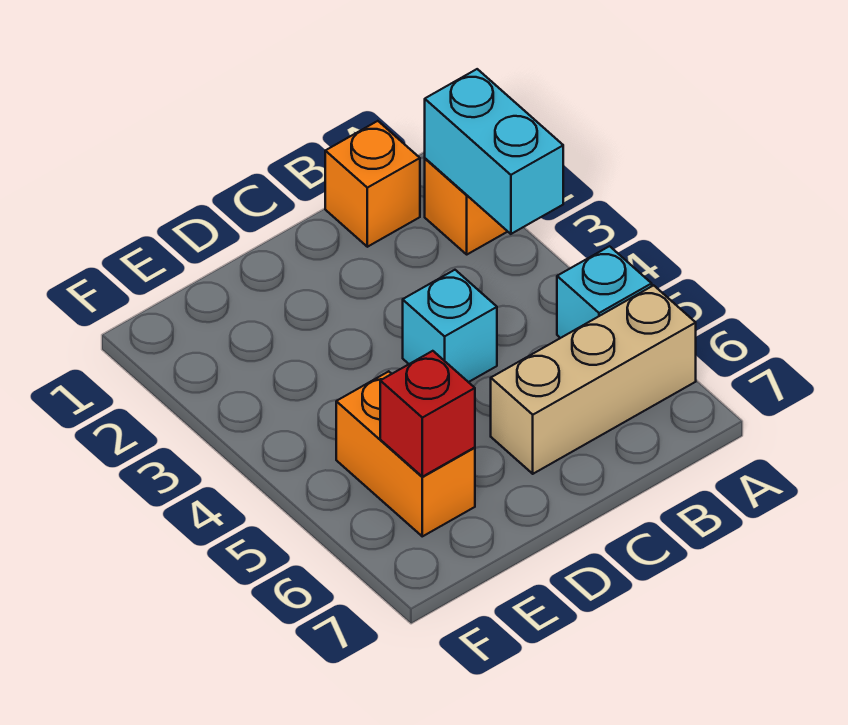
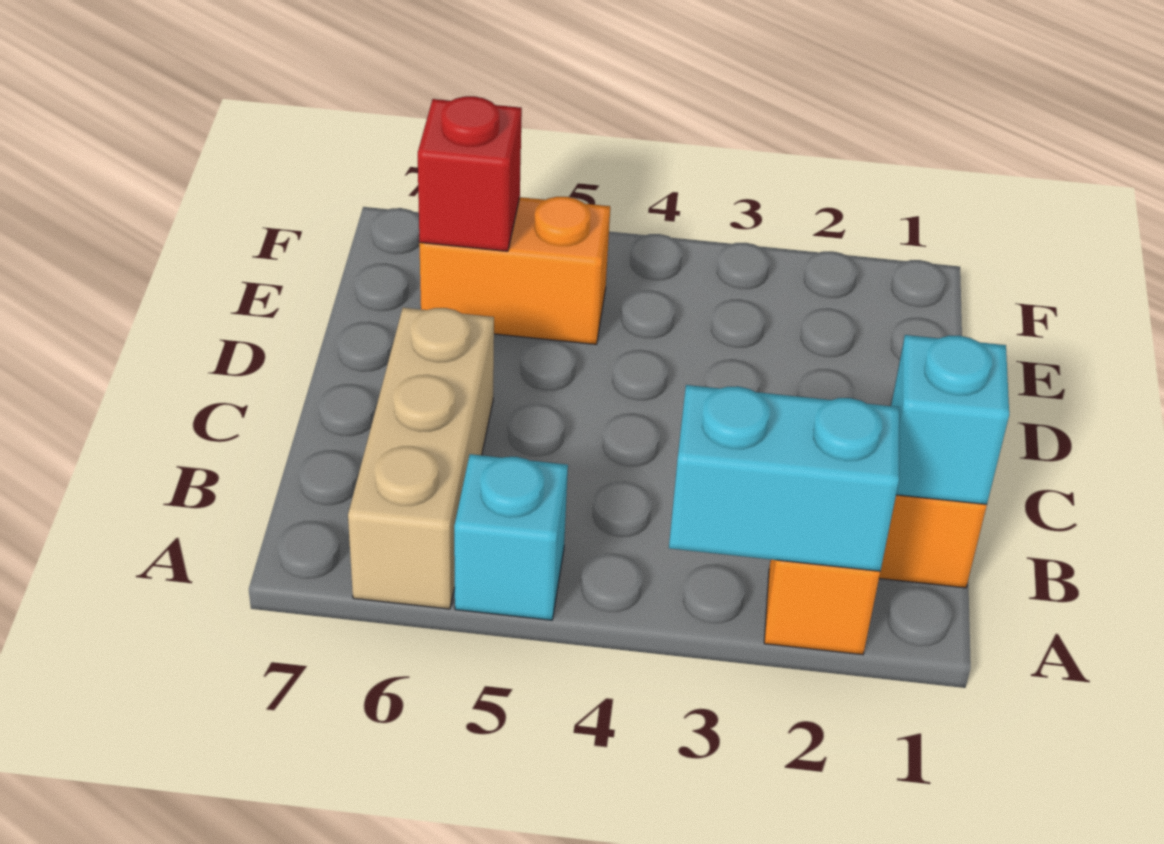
cyan 1x1 brick [403,270,497,382] -> cyan 1x1 brick moved to [891,335,1009,504]

